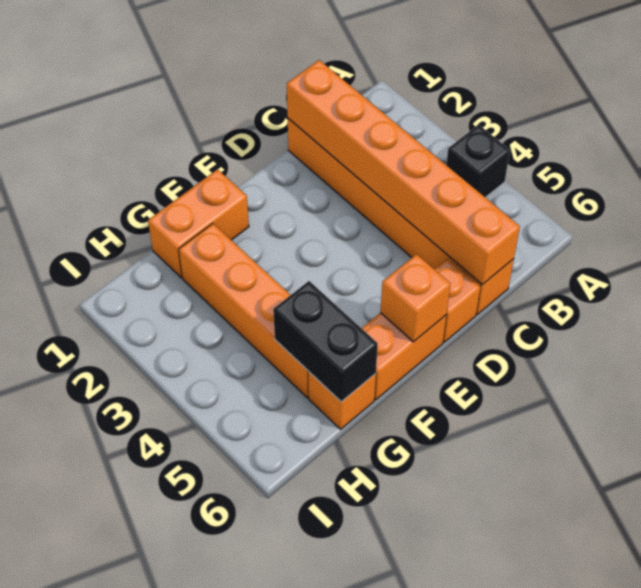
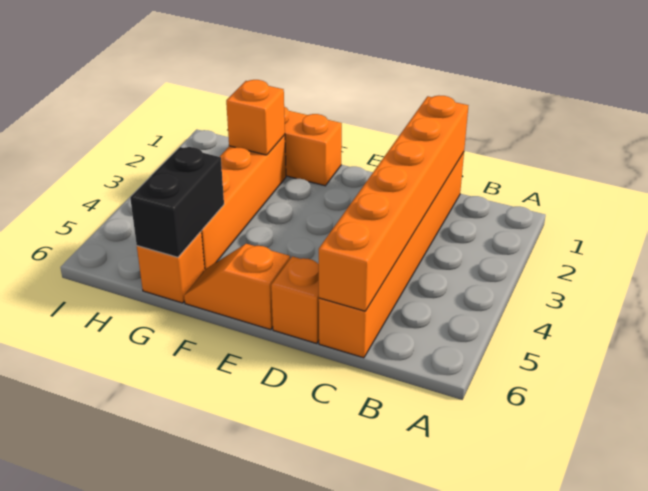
black 1x1 brick [446,125,510,197] -> none
orange 1x2 brick [362,313,446,400] -> orange 1x2 slope [184,244,290,330]
orange 1x1 brick [380,254,450,342] -> orange 1x1 brick moved to [226,80,285,155]

